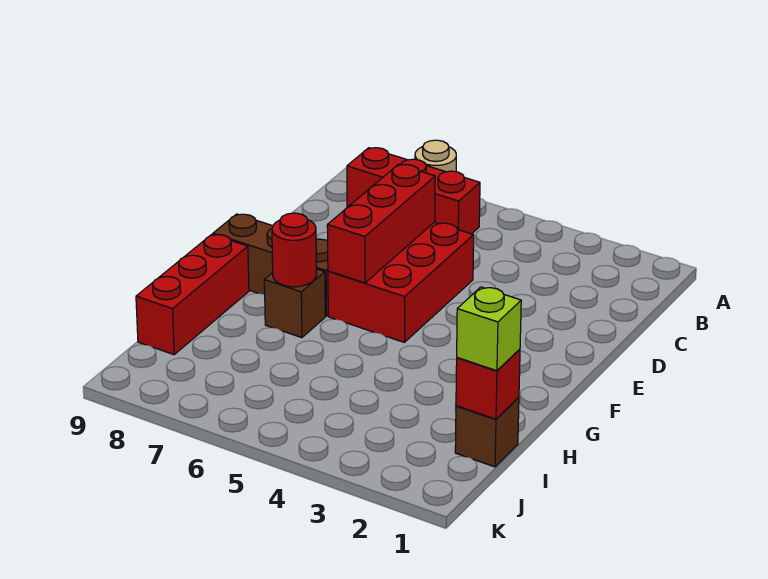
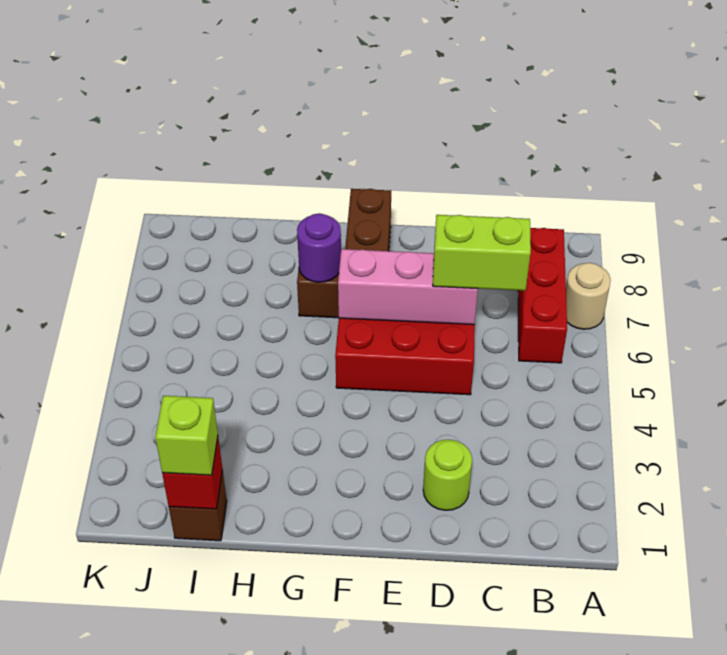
none -> lime 1x2 brick [433,215,531,291]
none -> lime 1x1 round brick [423,440,472,510]
red 1x3 brick [327,164,435,283] -> pink 1x3 brick [338,249,478,325]
red 1x1 round brick [272,213,317,287] -> purple 1x1 round brick [297,213,341,282]
red 1x3 brick [136,234,249,355] -> none

